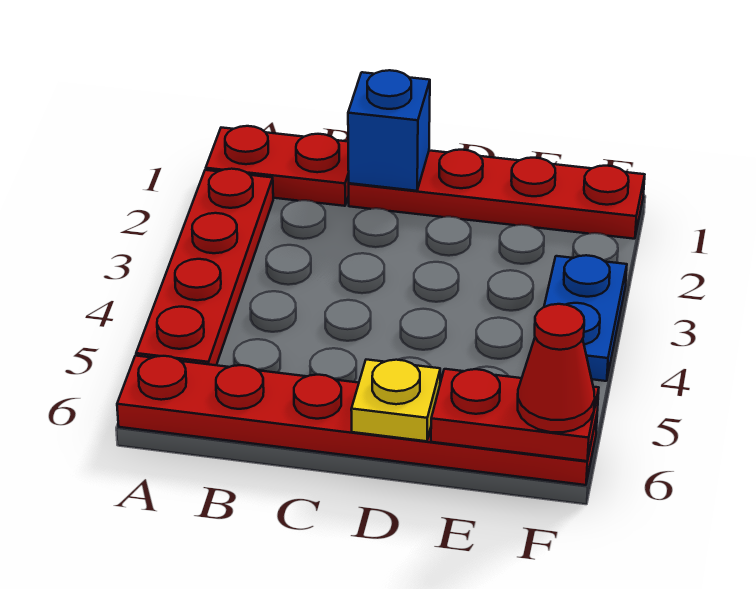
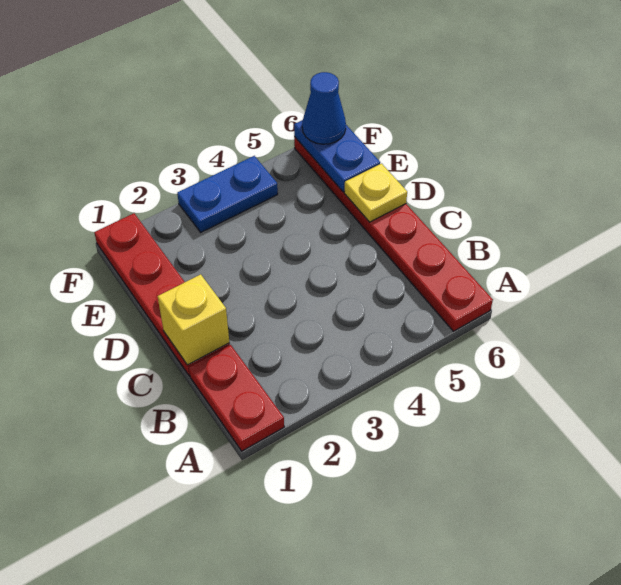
red 1x4 plate [136,169,273,365] -> none
blue 1x1 brick [348,70,430,191] -> yellow 1x1 brick [158,274,229,365]
red 1x2 plate [431,369,599,461] -> blue 1x2 plate [294,120,380,192]
red 1x1 cone [518,304,595,432] -> blue 1x1 cone [302,72,346,144]

